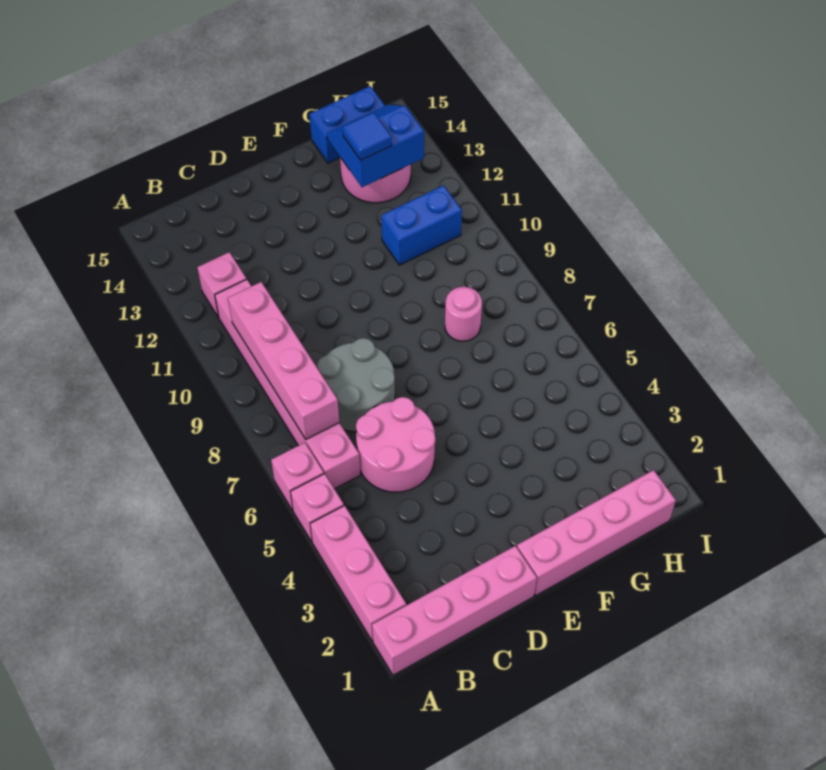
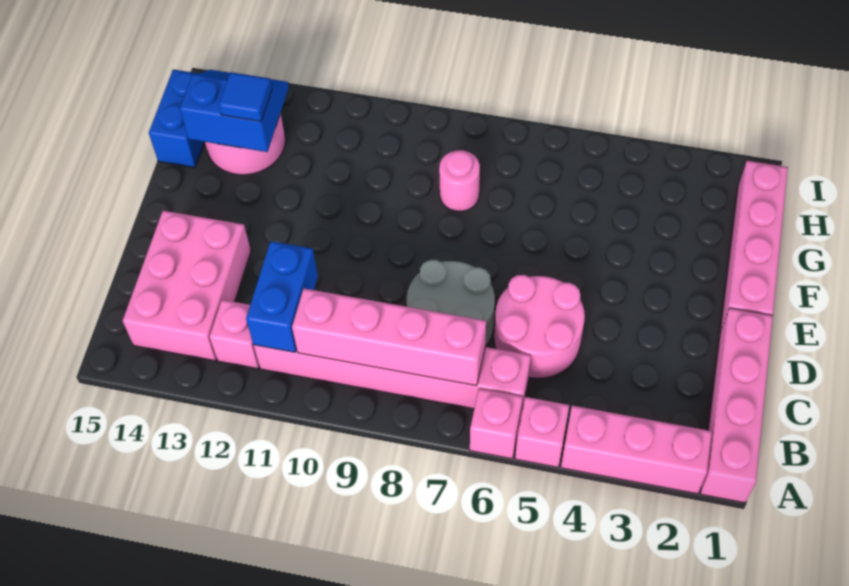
none -> pink 2x3 brick [123,211,251,361]
blue 1x2 brick [381,185,462,265] -> blue 1x2 brick moved to [246,241,318,352]
blue 2x2 slope [327,105,424,187] -> blue 2x2 slope turned to [180,70,289,152]

